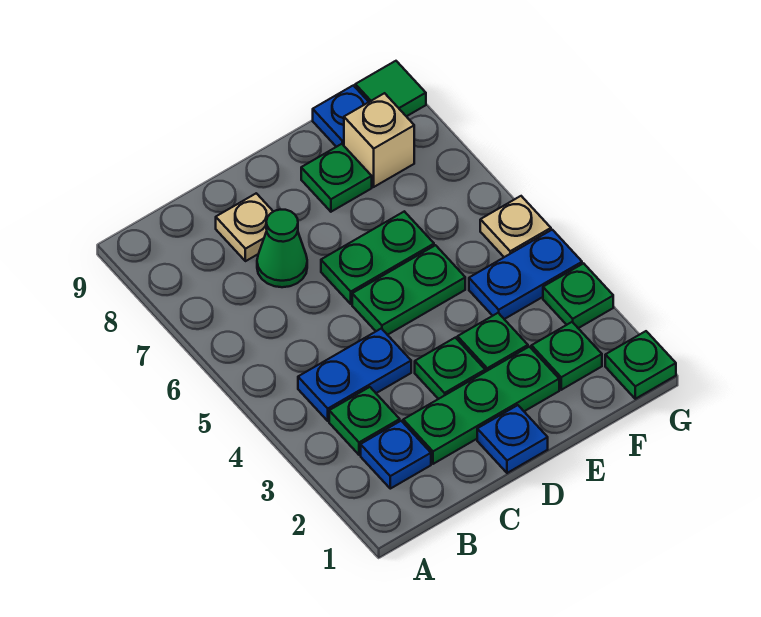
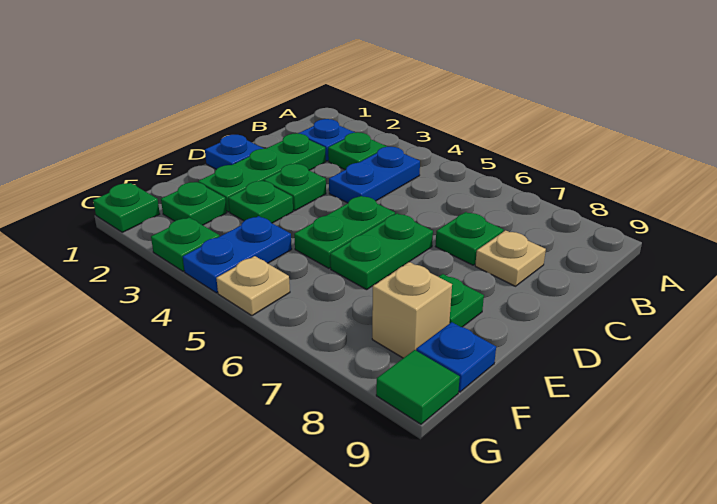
green 1x1 cone [257,209,307,287] -> green 1x1 plate [436,212,503,265]

